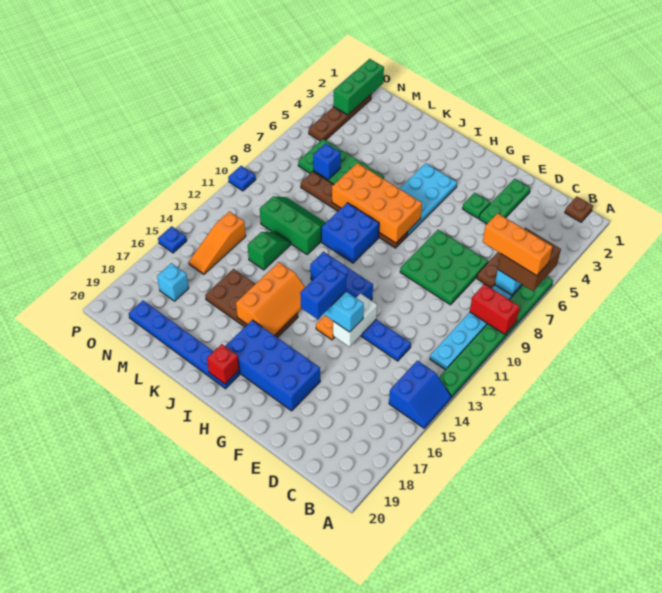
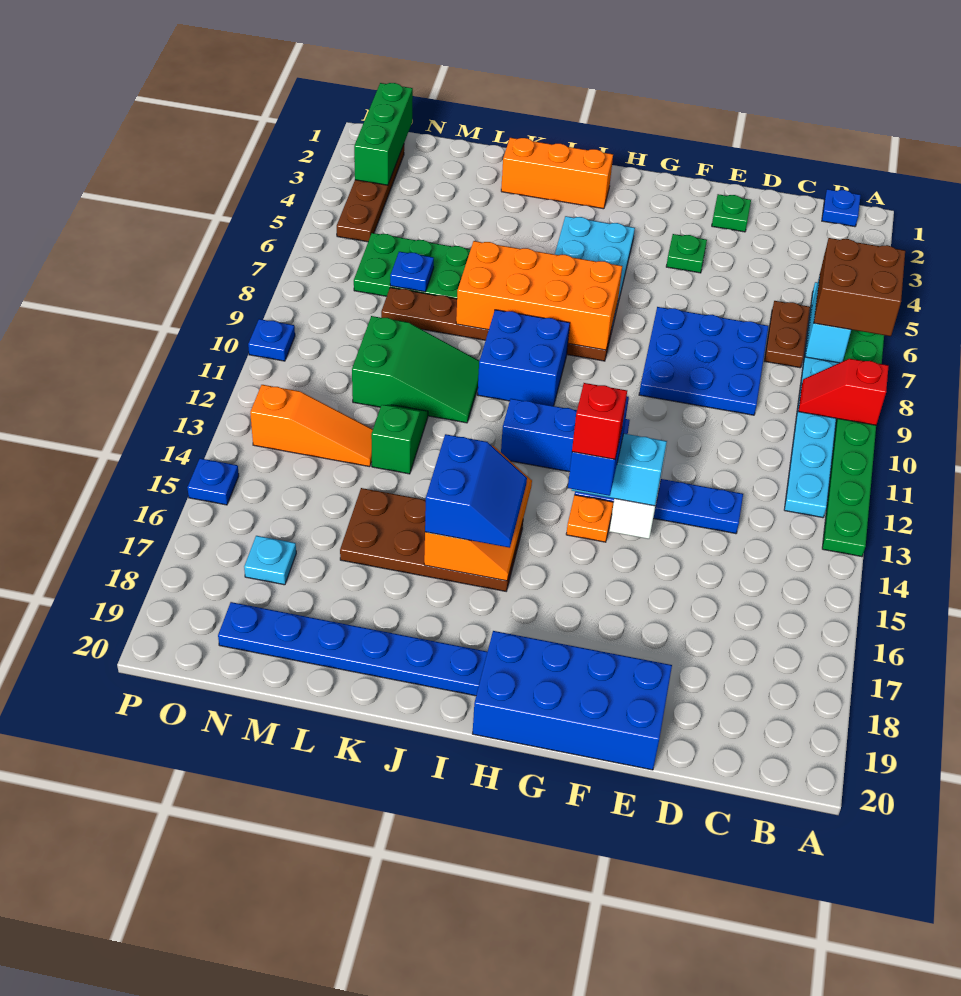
orange 1x3 brick [483,213,553,276] -> orange 1x3 brick moved to [501,138,613,209]
red 1x2 brick [470,284,520,334] -> red 1x2 slope [798,359,888,425]
blue 2x2 slope [389,361,451,428] -> blue 2x2 slope moved to [425,434,527,548]
brown 1x1 plate [565,196,593,222] -> blue 1x1 plate [822,189,861,227]
green 3x3 plate [400,230,488,305] -> blue 3x3 plate [639,307,769,415]
green 1x3 plate [479,179,530,224] -> green 1x1 plate [712,194,751,232]
blue 2x4 brick [225,320,320,411] -> blue 2x4 brick moved to [473,631,672,770]
red 1x1 brick [207,344,239,384] -> red 1x1 brick moved to [572,383,627,459]
green 2x3 slope [260,196,326,254] -> green 2x3 slope turned to [352,316,479,423]
blue 1x1 brick [313,143,341,179] -> blue 1x1 plate [390,252,434,292]
orange 1x3 slope [189,211,246,274] -> orange 1x3 slope turned to [250,385,373,467]
cyan 1x1 brick [157,263,189,301] -> cyan 1x1 plate [244,536,296,585]

